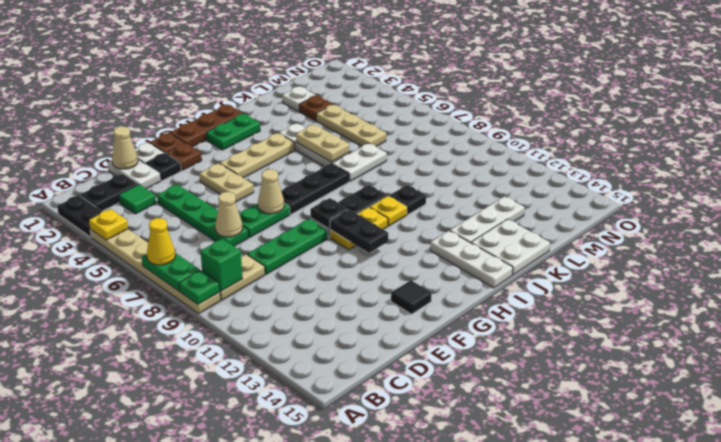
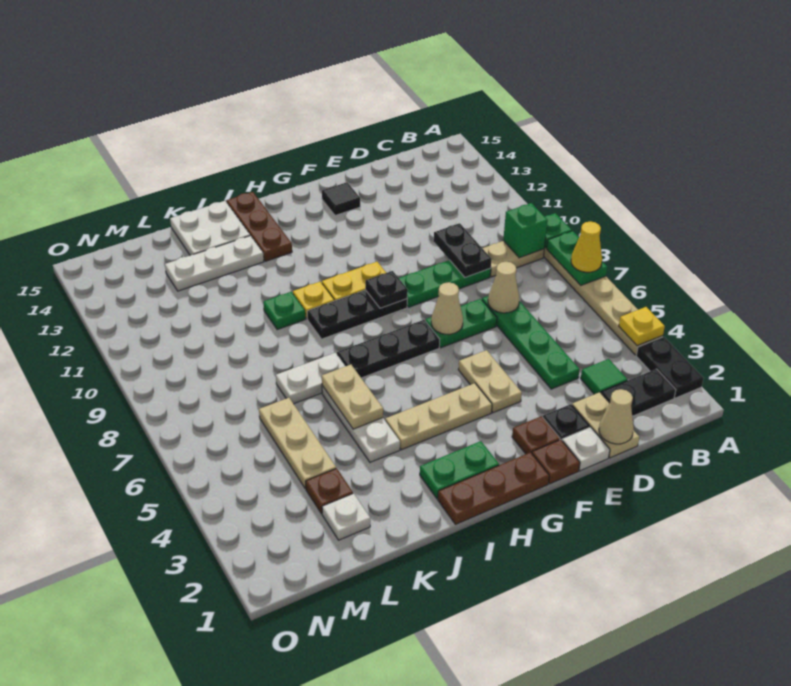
white 1x2 plate [108,160,160,189] -> tan 1x2 plate [572,392,639,458]
black 1x2 plate [330,210,388,253] -> black 1x2 plate moved to [434,223,492,277]
white 1x3 plate [430,231,513,288] -> brown 1x3 plate [227,192,292,261]
black 1x1 plate [389,185,426,215] -> green 1x1 plate [263,292,305,329]

